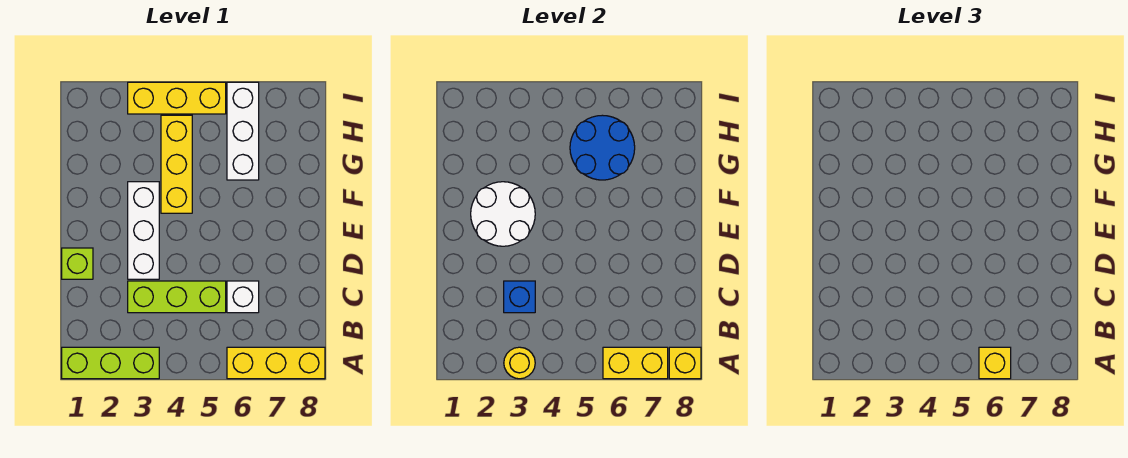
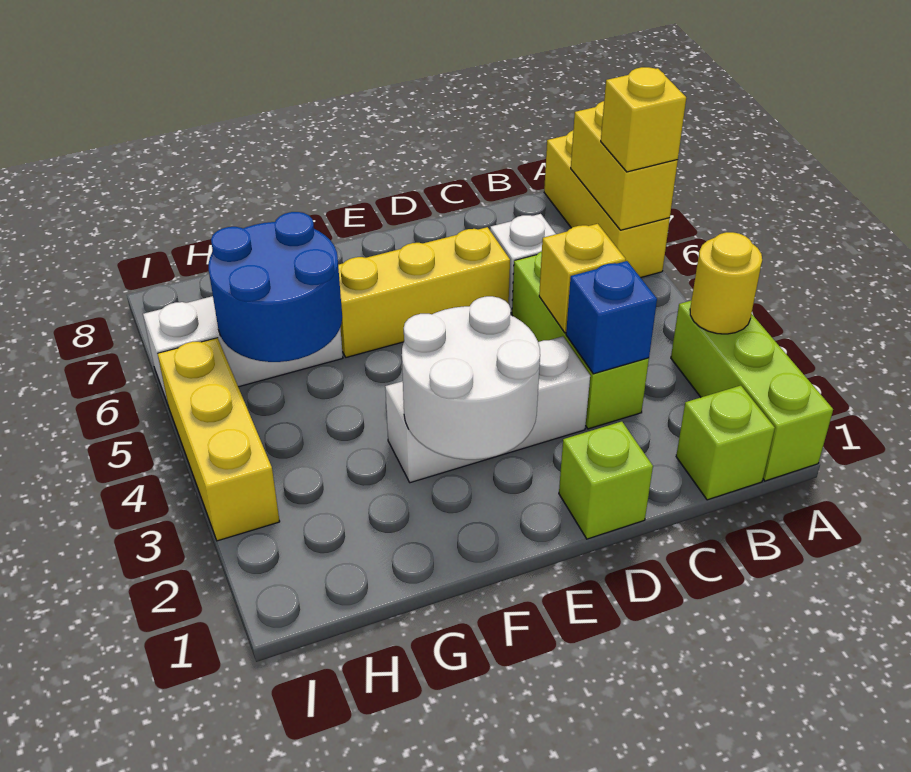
yellow 1x1 brick [669,347,701,379] -> yellow 1x1 brick moved to [539,224,626,333]
none -> lime 1x1 brick [676,386,775,500]
yellow 1x3 brick [161,115,192,213] -> yellow 1x3 brick moved to [338,227,510,357]

